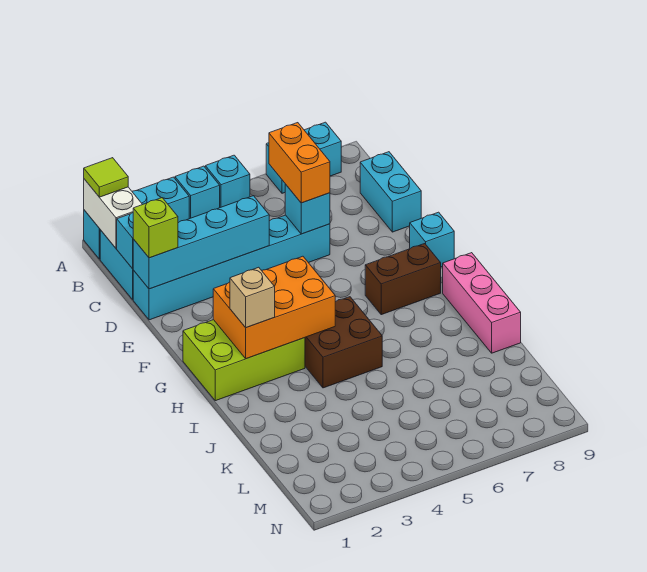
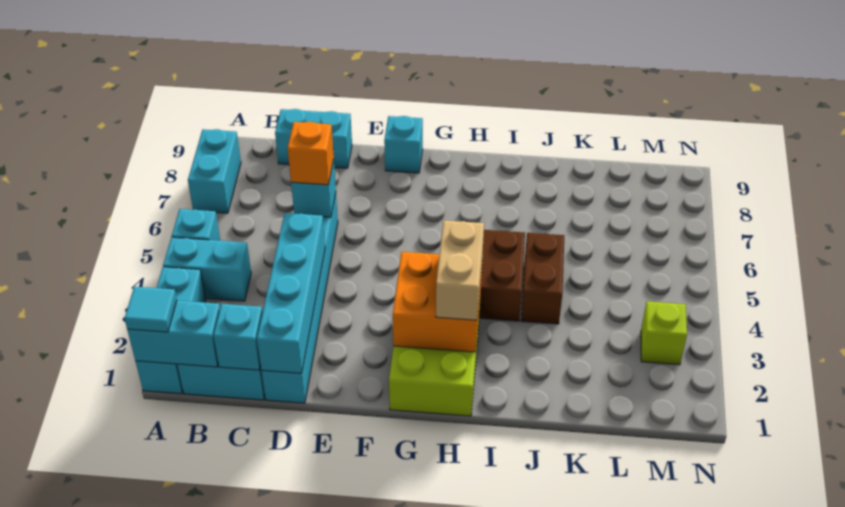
white 1x2 brick [84,179,143,248] -> cyan 1x2 brick [127,301,220,367]
lime 1x1 tile [84,158,128,197] -> cyan 1x1 tile [124,287,177,332]
cyan 1x1 brick [175,166,220,219] -> cyan 1x2 brick [163,237,251,301]
orange 1x2 brick [269,123,330,203] -> orange 1x1 brick [288,122,334,185]
lime 1x1 brick [133,198,178,258] -> lime 1x1 brick moved to [641,301,687,365]
orange 2x3 brick [213,256,335,359] -> orange 2x2 brick [393,252,482,352]
brown 1x2 brick [365,244,441,315] -> brown 1x2 brick moved to [521,233,564,324]
tan 1x1 brick [230,267,275,328] -> tan 1x2 brick [436,220,484,320]
pink 1x3 brick [443,253,521,353] -> none

